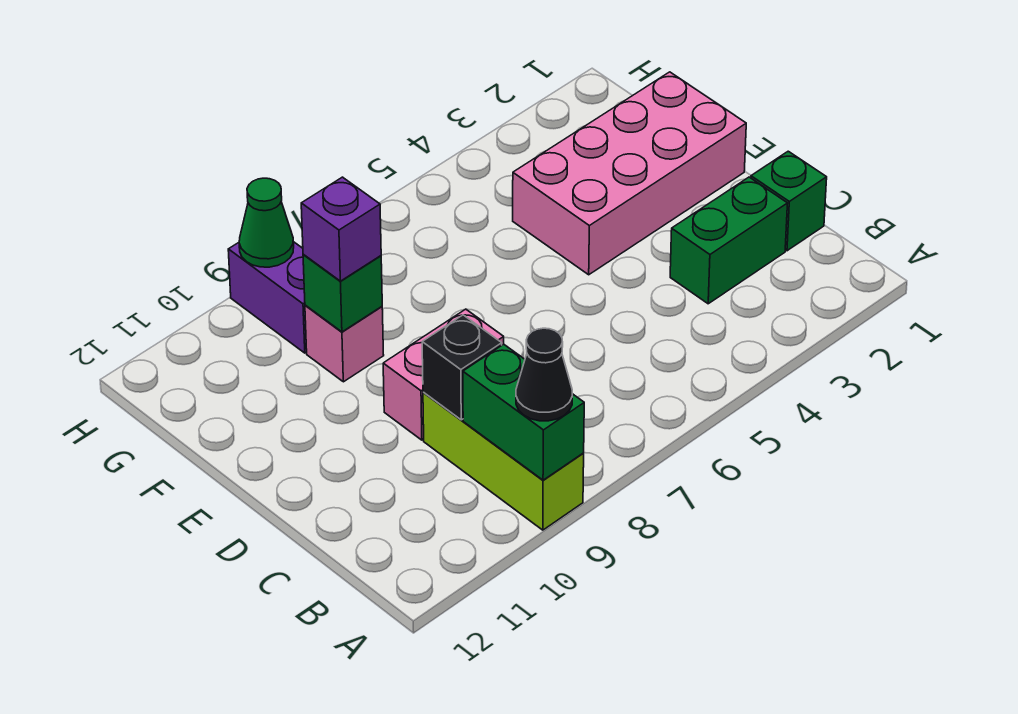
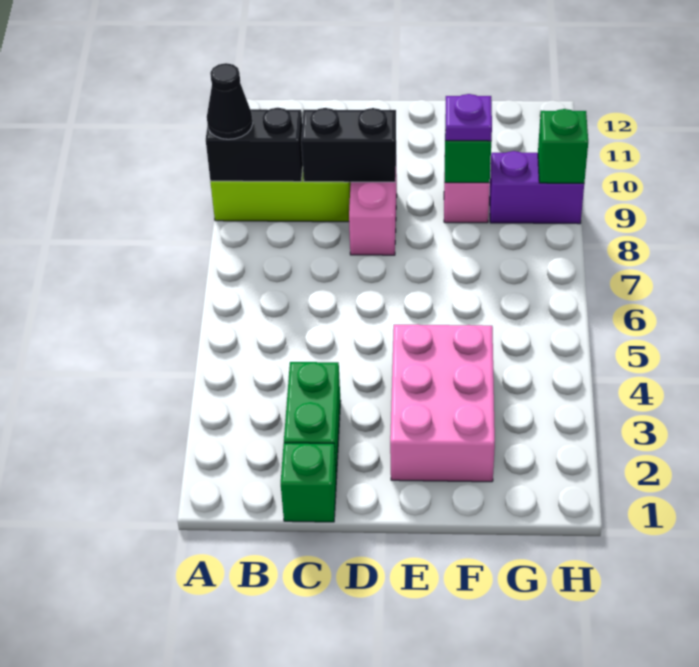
green 1x2 brick [463,344,584,480] -> black 1x2 brick [206,108,303,182]
black 1x1 brick [422,315,502,420] -> black 1x2 brick [301,108,396,182]
pink 2x4 brick [513,72,746,275] -> pink 2x3 brick [390,324,495,482]
purple 1x1 brick [301,177,381,281] -> purple 1x1 plate [445,94,492,141]
green 1x1 cone [239,178,294,267] -> green 1x1 brick [538,109,588,183]

